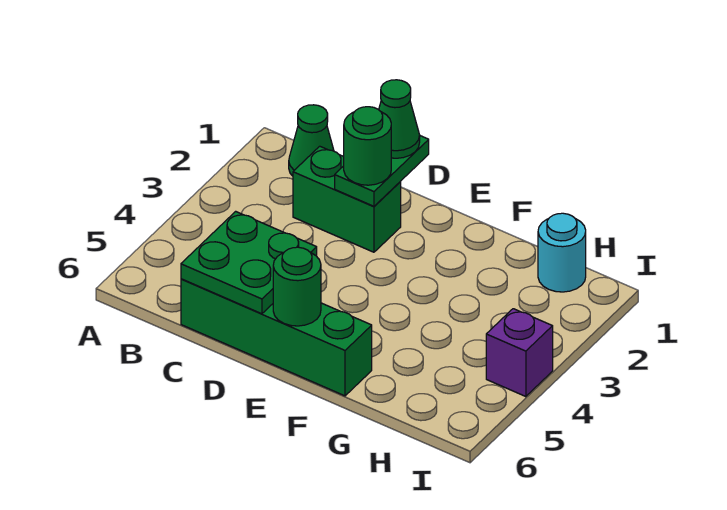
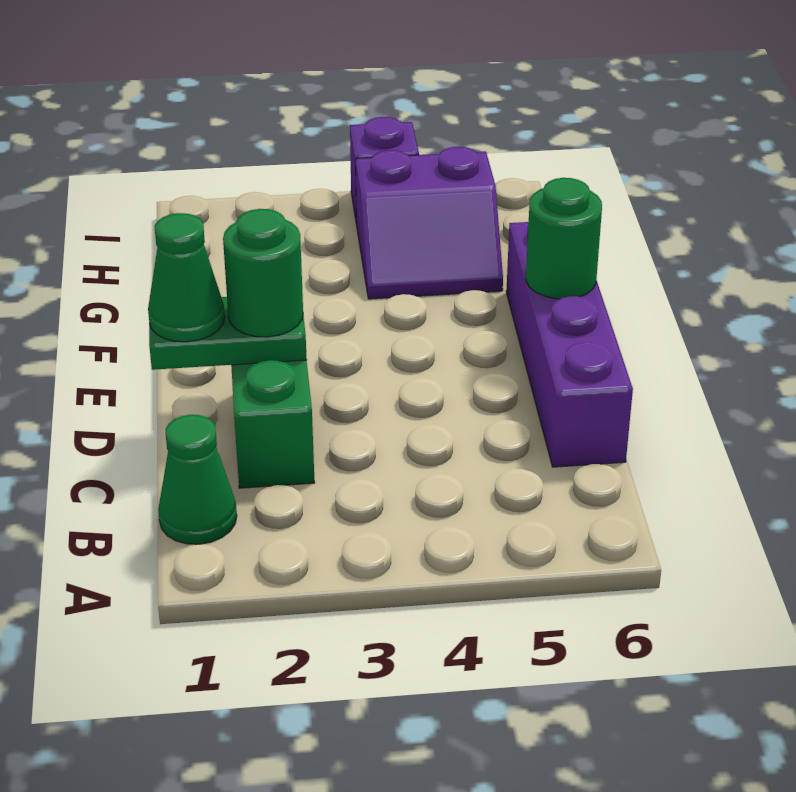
green 2x2 plate [181,211,317,314] -> none
green 1x4 brick [181,279,372,396] -> purple 1x4 brick [506,222,633,467]
none -> purple 2x2 slope [356,147,503,299]
cyan 1x1 round brick [538,213,586,292] -> none

